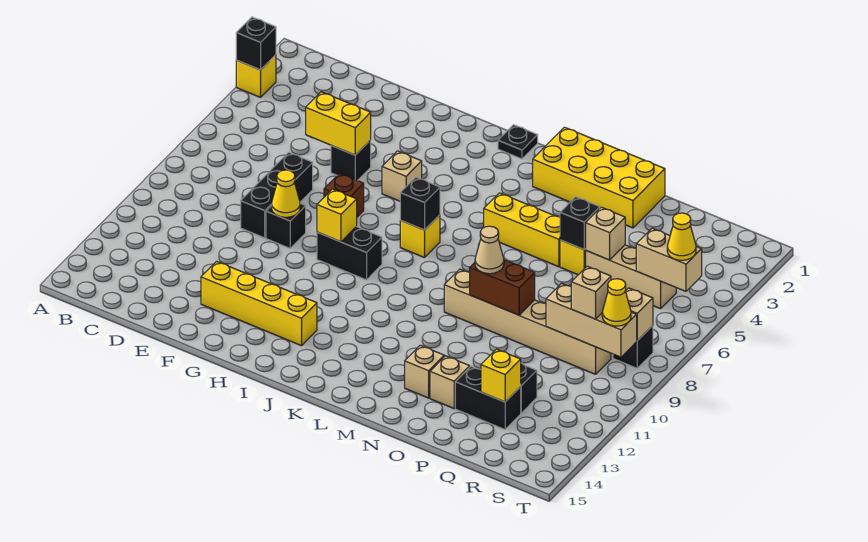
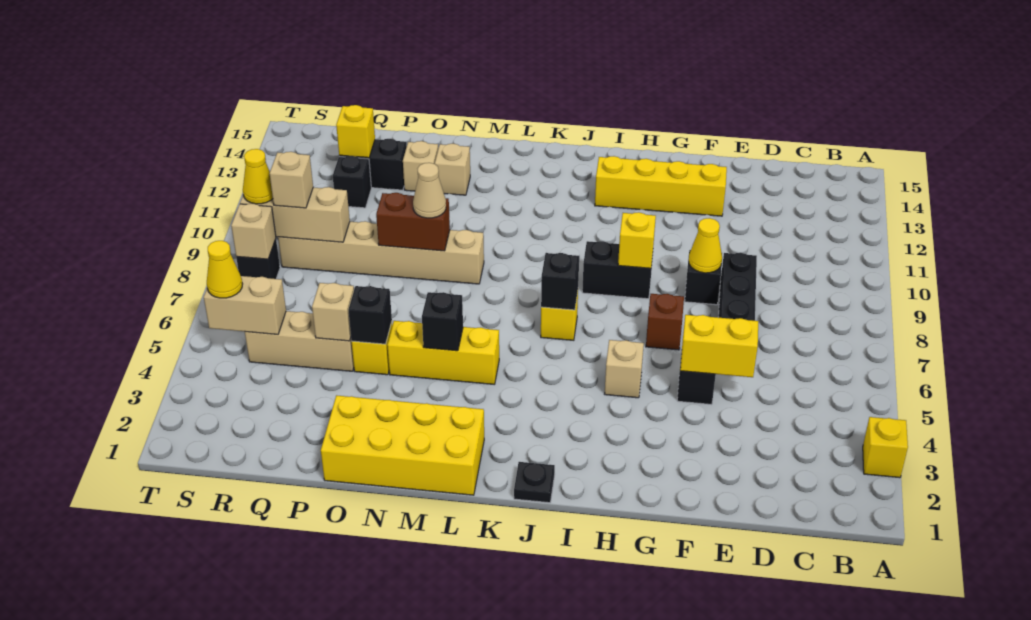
black 1x1 brick [236,17,276,70] -> black 1x1 brick moved to [422,292,463,351]

